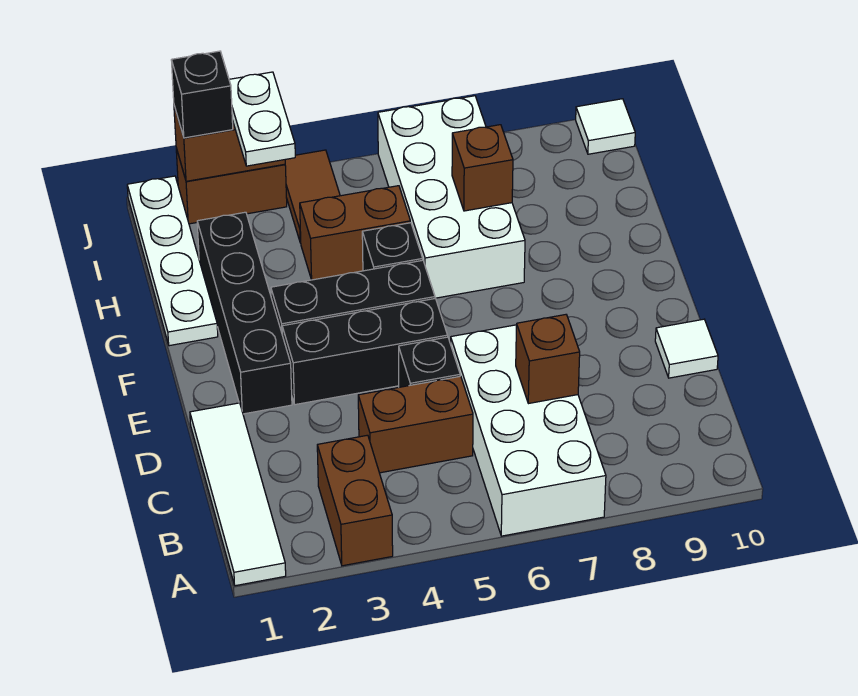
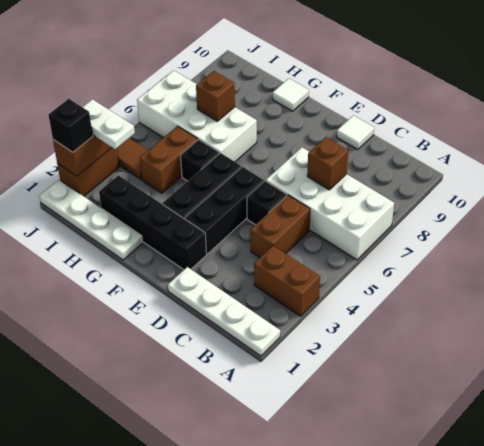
white 1x4 tile [190,403,286,586] -> white 1x4 plate [168,267,280,356]
white 1x1 tile [576,99,635,154] -> white 1x1 tile moved to [273,79,309,111]

